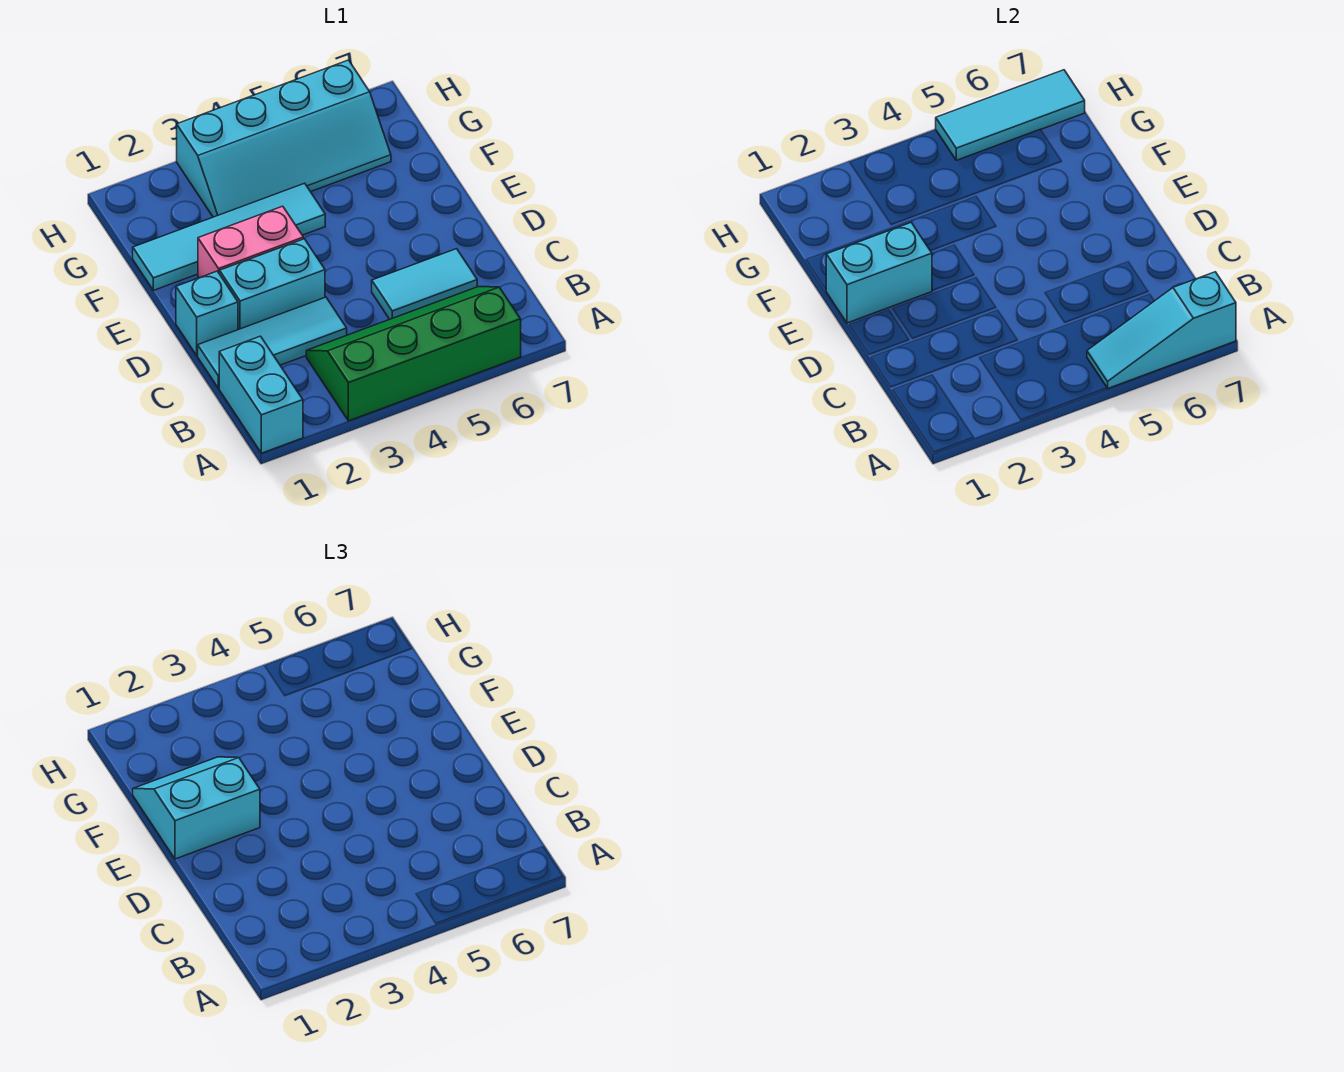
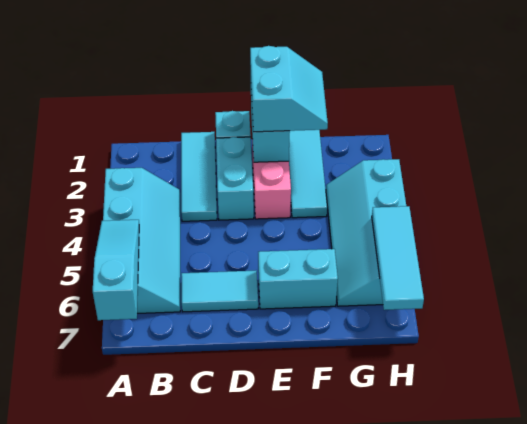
cyan 1x2 brick [219,336,303,453] -> cyan 1x2 brick moved to [258,249,338,309]
green 2x4 slope [306,287,521,421] -> cyan 2x4 slope [103,168,180,313]
cyan 1x2 tile [372,249,477,319] -> cyan 1x2 tile turned to [181,271,258,312]
cyan 1x4 tile [133,183,325,290] -> cyan 1x3 tile [289,130,327,218]

